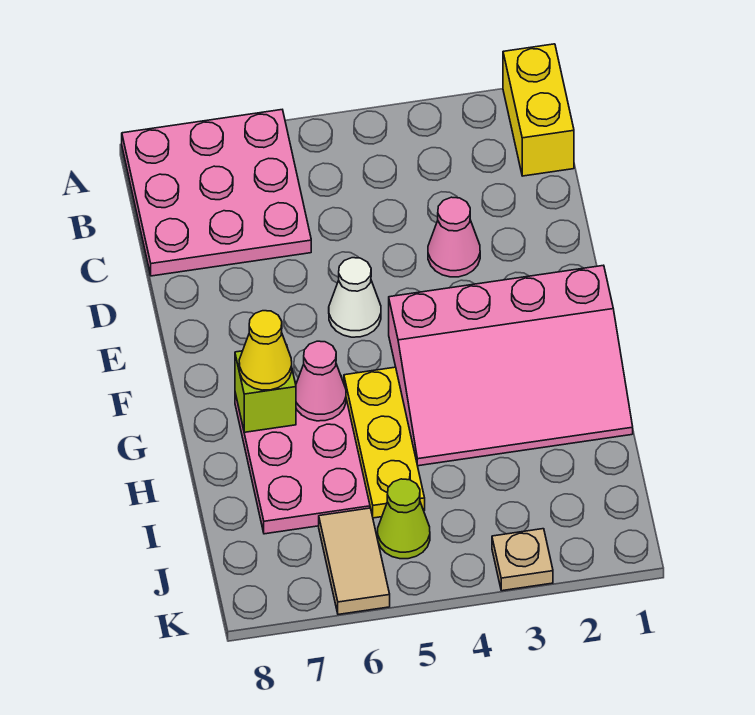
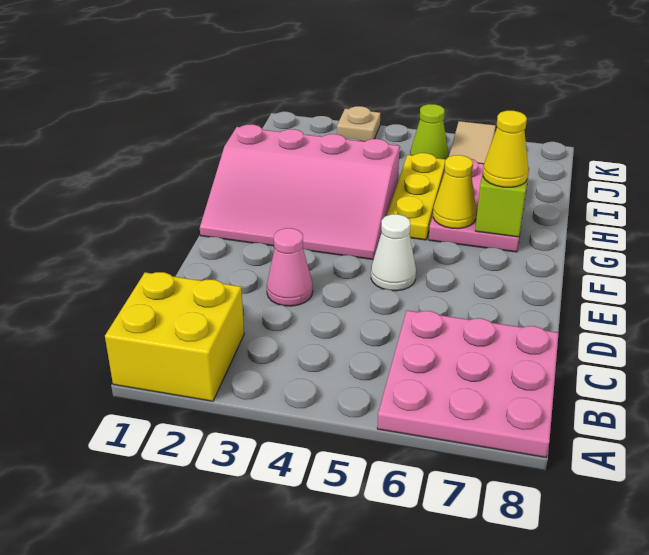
yellow 1x2 brick [503,44,574,176] -> yellow 2x2 brick [105,272,244,401]
pink 3x4 slope [389,265,633,466] -> pink 3x4 slope turned to [200,124,400,260]
pink 1x1 cone [296,341,346,421] -> yellow 1x1 cone [433,155,476,229]

